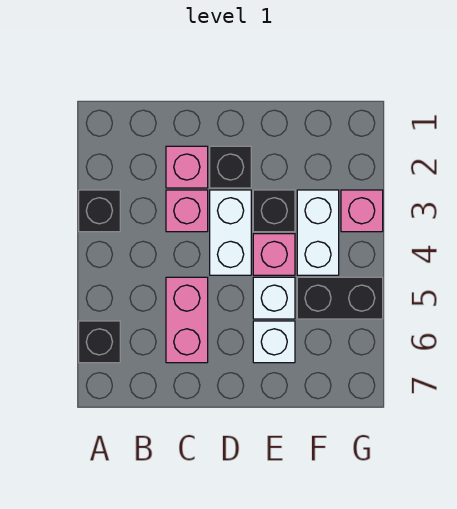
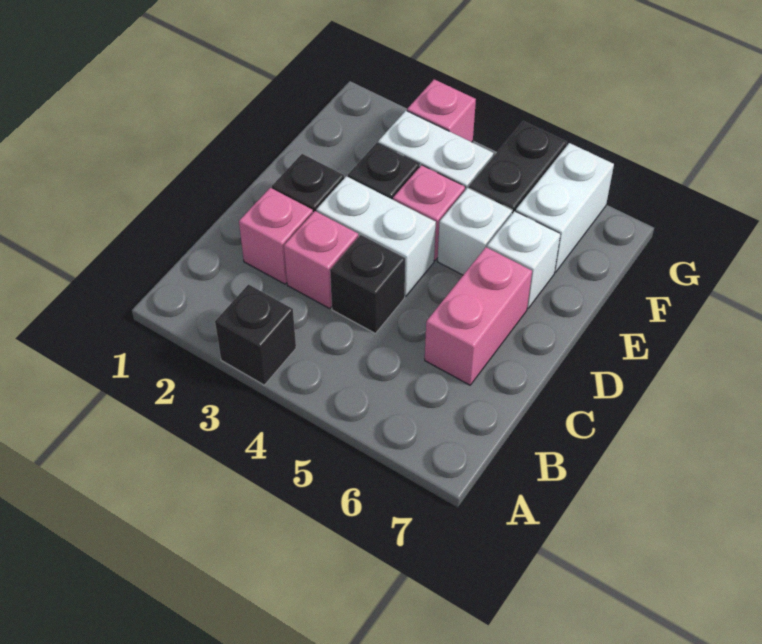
black 1x1 brick [79,321,120,363] -> black 1x1 brick moved to [330,235,405,333]
pink 1x2 brick [166,277,208,363] -> pink 1x2 brick turned to [425,247,532,385]
none -> white 1x2 brick [516,143,614,272]

